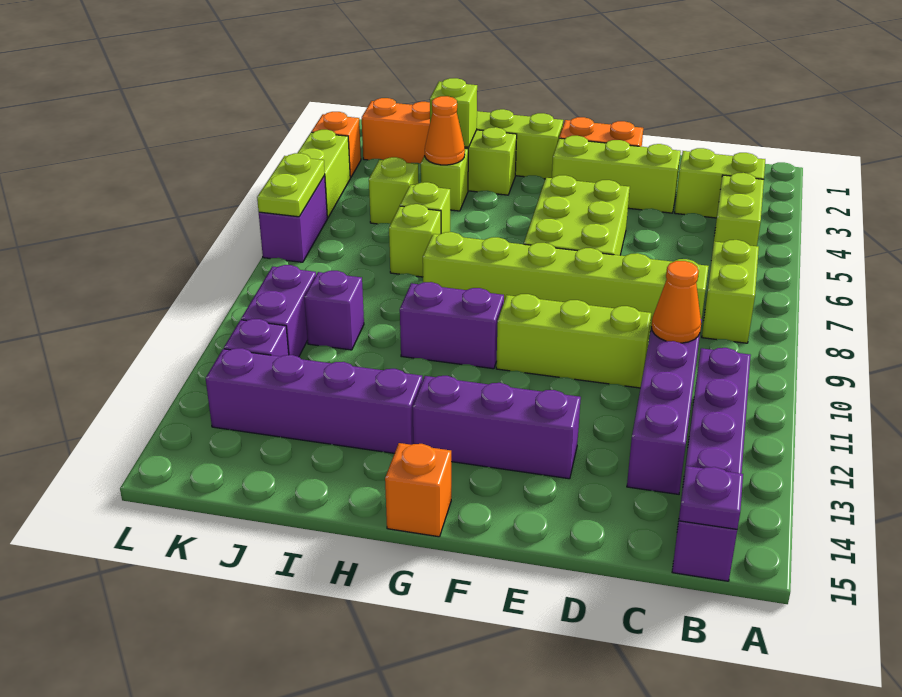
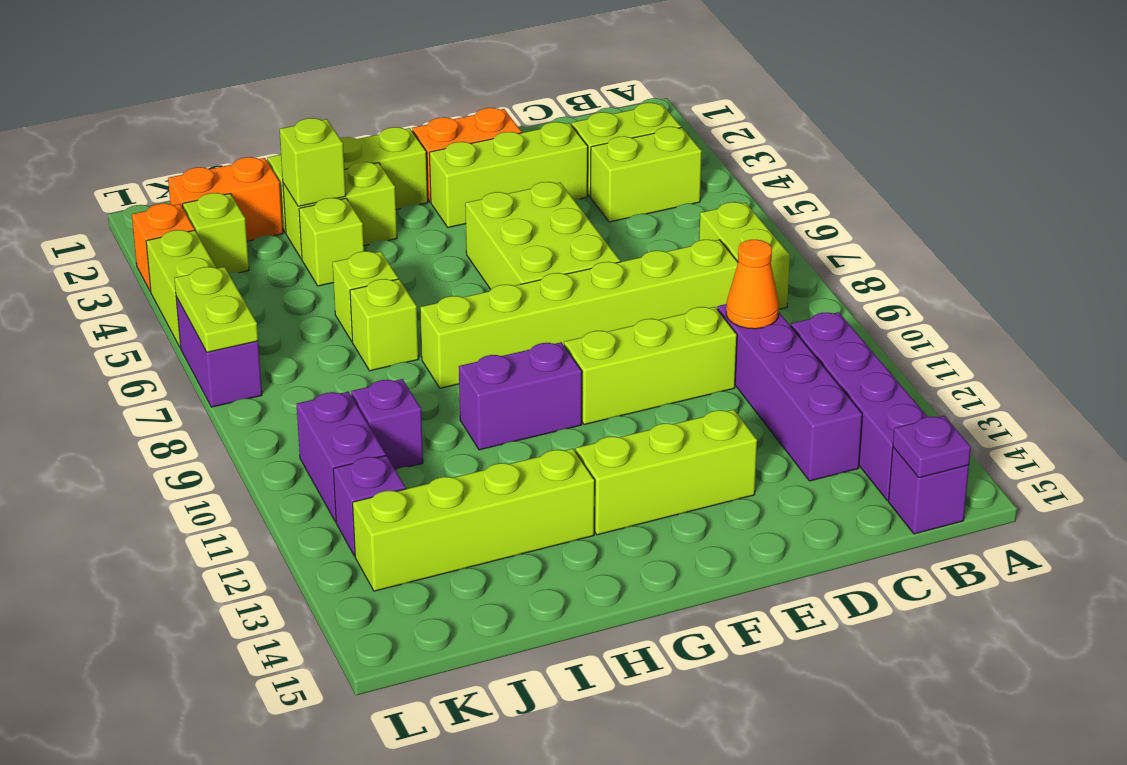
lime 1x2 brick [712,173,764,253] -> lime 1x2 brick turned to [591,127,702,222]
purple 1x3 brick [413,376,581,479] -> lime 1x3 brick [576,409,757,535]
orange 1x1 brick [385,443,451,537] -> none
purple 1x4 brick [205,348,422,453] -> lime 1x4 brick [353,448,595,591]
orange 1x1 cone [425,96,465,165] -> none
lime 1x1 brick [369,157,419,224] -> lime 1x1 brick moved to [183,193,249,273]

